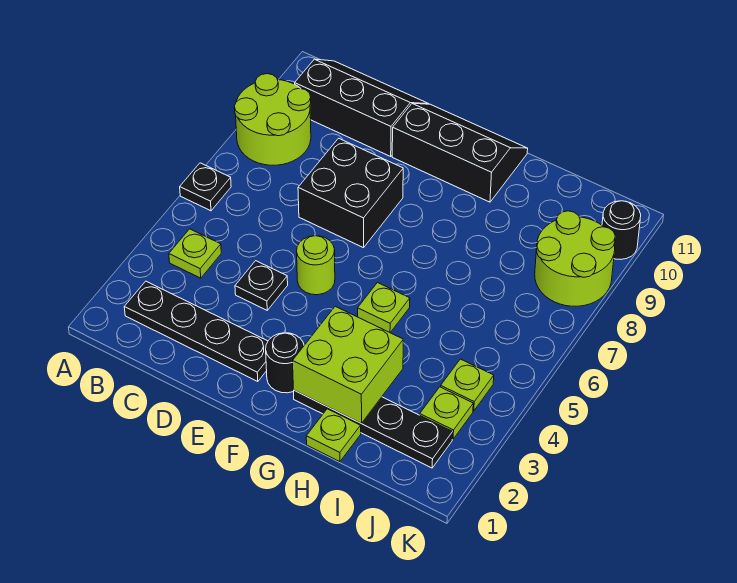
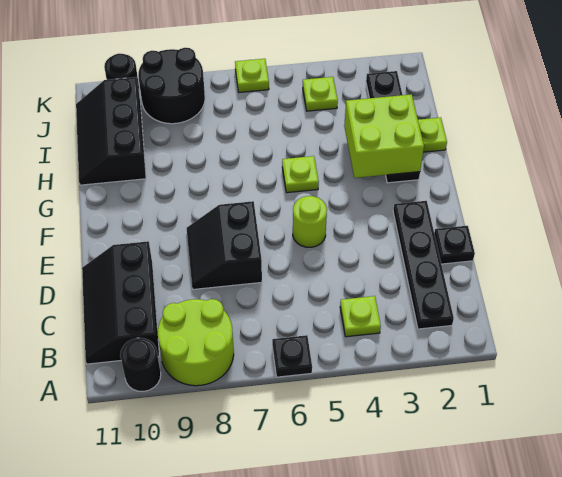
black 1x1 plate [235,261,288,310] -> black 1x1 plate moved to [434,226,475,264]
black 2x2 brick [298,138,403,248] -> black 2x2 slope [187,201,262,289]
black 2x3 slope [392,103,528,202] -> black 2x3 slope moved to [76,77,146,185]
black 1x1 round brick [266,333,304,393] -> black 1x1 round brick moved to [120,338,161,391]
lime 1x1 plate [420,387,473,439] -> lime 1x1 plate moved to [235,59,269,92]
lime 2x2 round brick [535,211,615,306] -> black 2x2 round brick [138,48,205,124]

